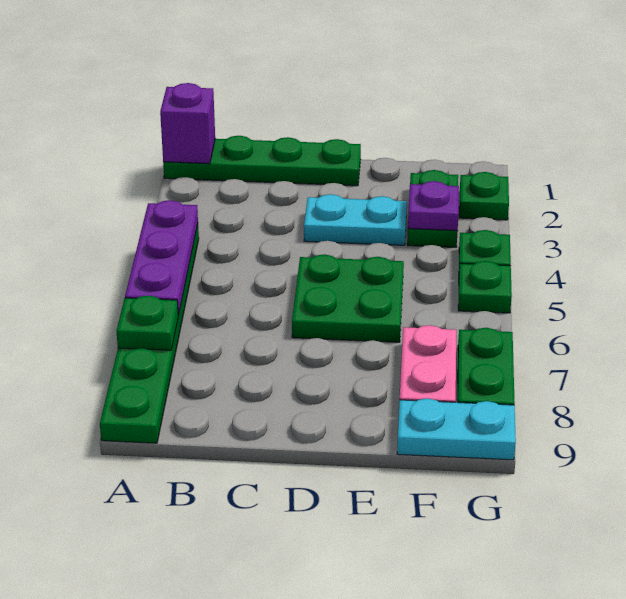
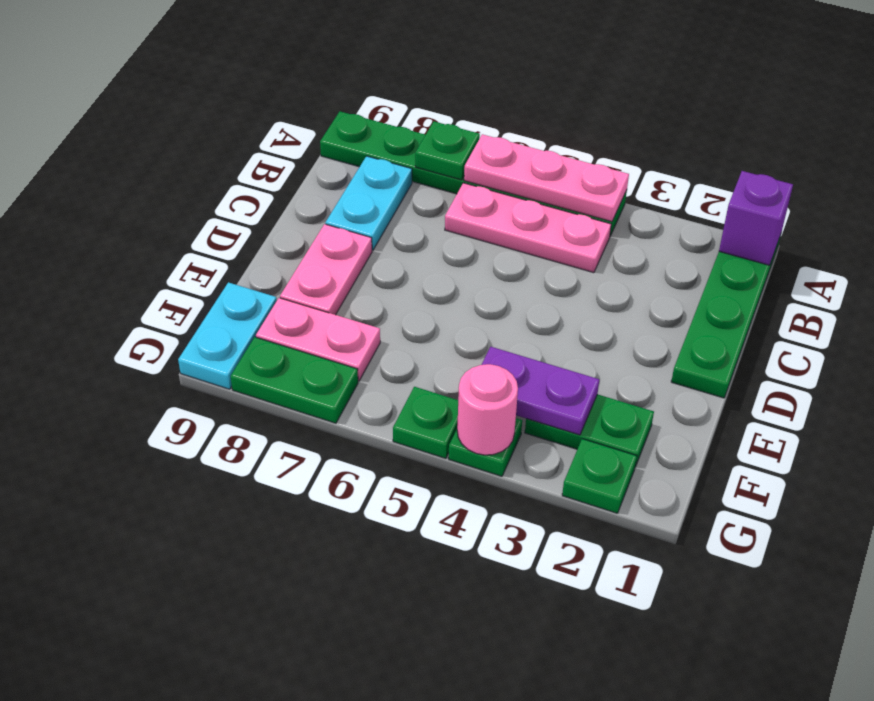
purple 1x3 plate [125,200,198,315] -> pink 1x3 plate [464,134,629,222]
none -> pink 1x3 plate [445,183,611,273]
cyan 1x2 plate [304,194,407,245] -> cyan 1x2 plate moved to [325,156,412,250]
green 2x2 plate [292,254,404,342] -> none
none -> pink 1x2 plate [280,224,372,315]
purple 1x1 plate [408,181,459,231] -> purple 1x2 plate [482,347,599,435]
none -> pink 1x1 round brick [457,364,518,455]

